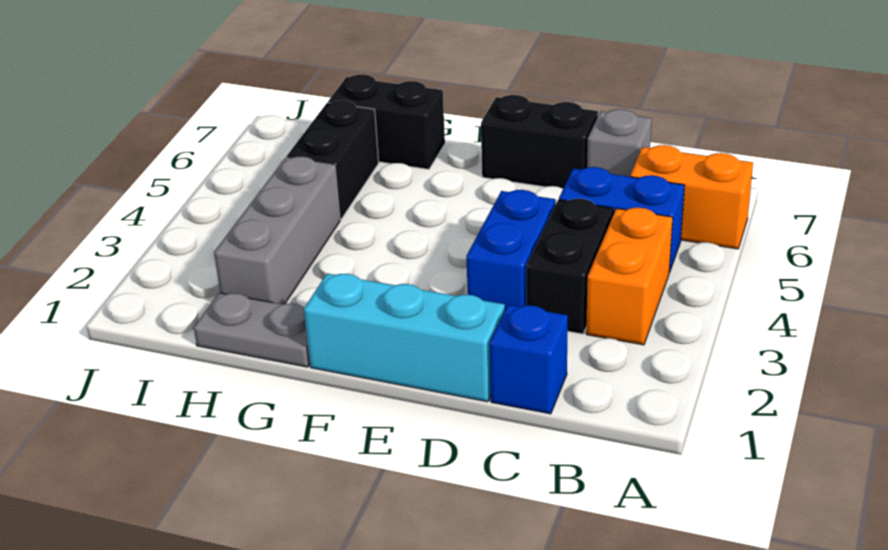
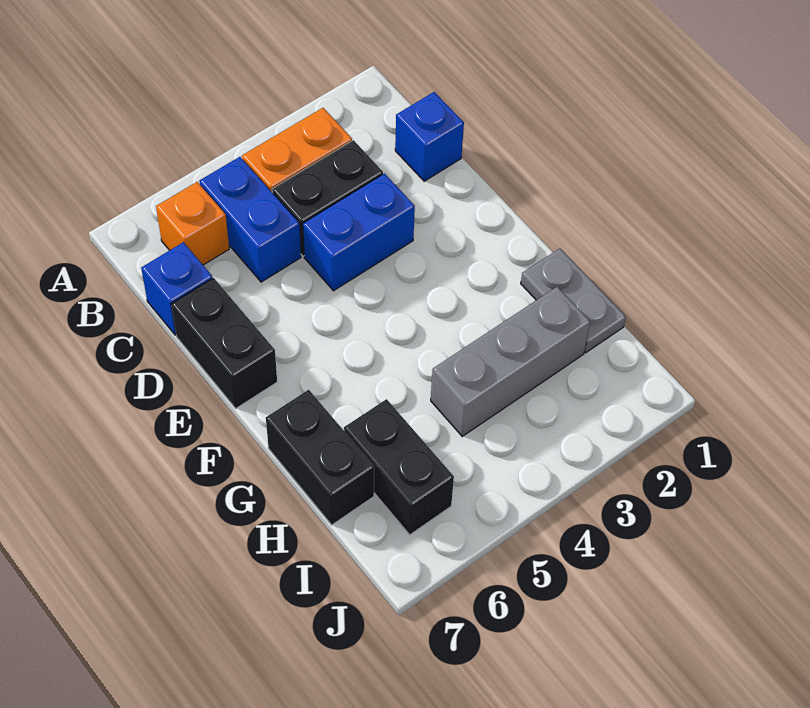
orange 1x2 brick [630,145,753,249] -> orange 1x1 brick [156,182,229,265]
grey 1x1 brick [587,109,652,177] -> blue 1x1 brick [141,242,213,335]
cyan 1x3 brick [304,274,505,402] -> none
black 1x2 brick [286,100,379,220] -> black 1x2 brick turned to [344,399,454,535]

